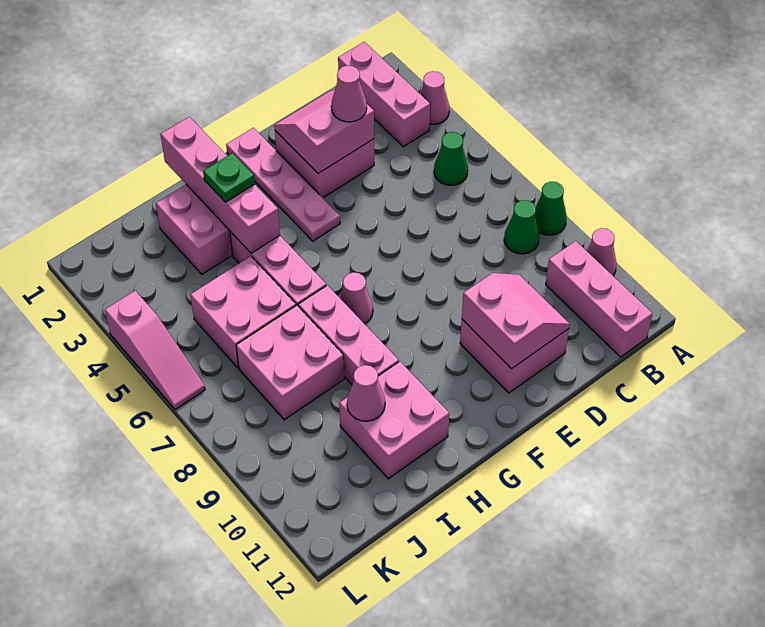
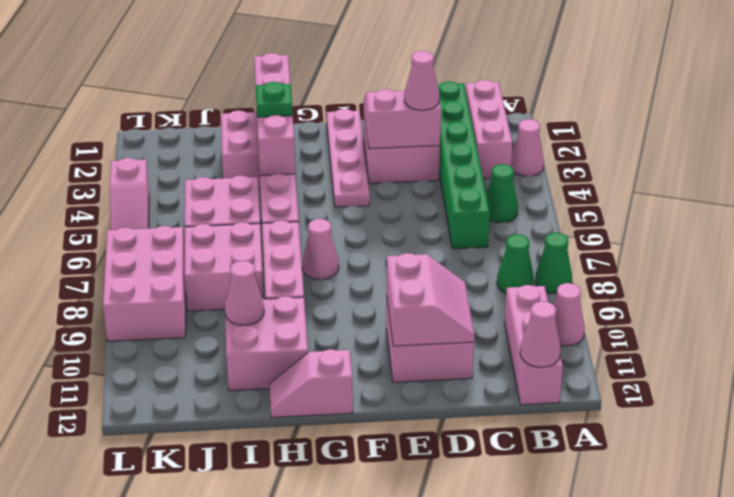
none -> pink 1x1 cone [520,301,560,367]
none -> green 1x6 brick [437,81,490,249]
none -> pink 1x2 slope [270,349,353,418]
none -> pink 2x3 brick [103,226,186,341]

